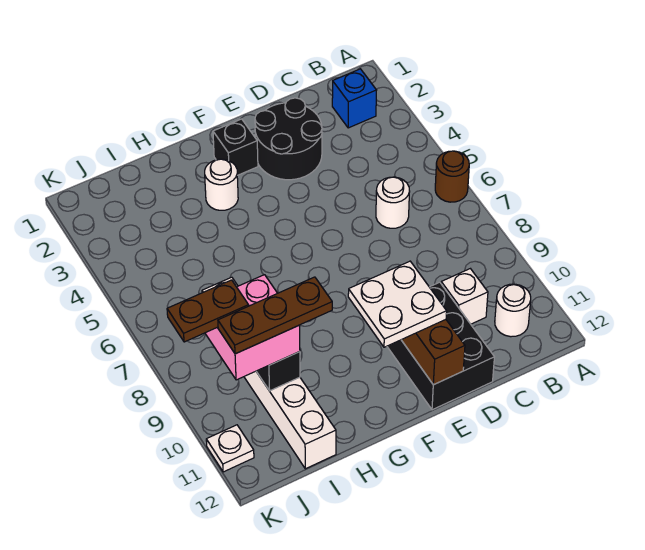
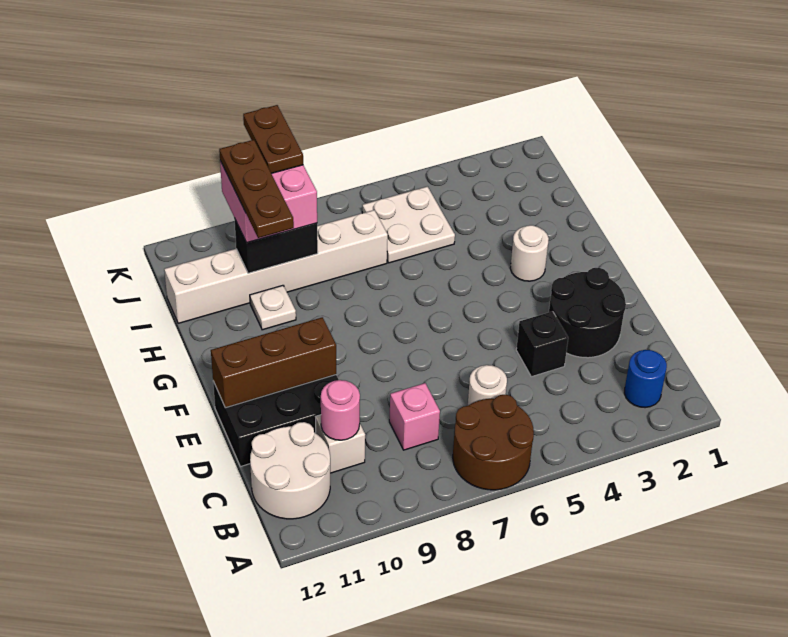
brown 1x1 round brick [435,151,469,202] -> brown 2x2 round brick [453,395,534,490]
blue 1x1 brick [332,69,377,128] -> blue 1x1 round brick [624,350,667,408]
white 1x1 round brick [495,284,531,337] -> white 2x2 round brick [250,422,330,519]
none -> pink 1x1 brick [389,383,440,450]
none -> pink 1x1 round brick [321,380,360,440]
white 2x2 plate [348,261,447,347] -> white 2x2 plate moved to [362,186,455,263]
black 1x1 brick [213,119,258,175] -> black 1x1 brick moved to [516,311,568,377]
white 1x1 plate [206,425,254,472] -> white 1x1 plate moved to [250,285,296,330]

